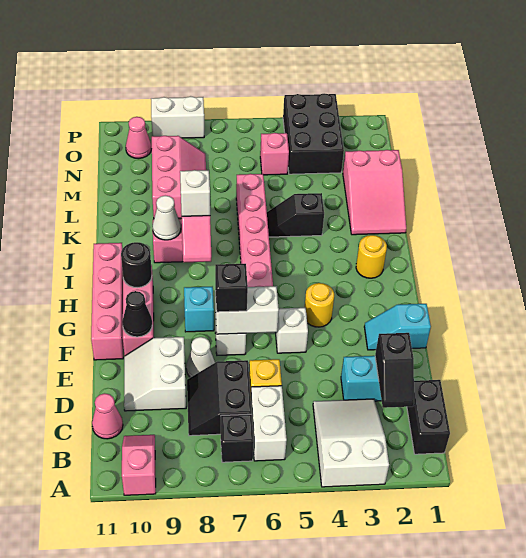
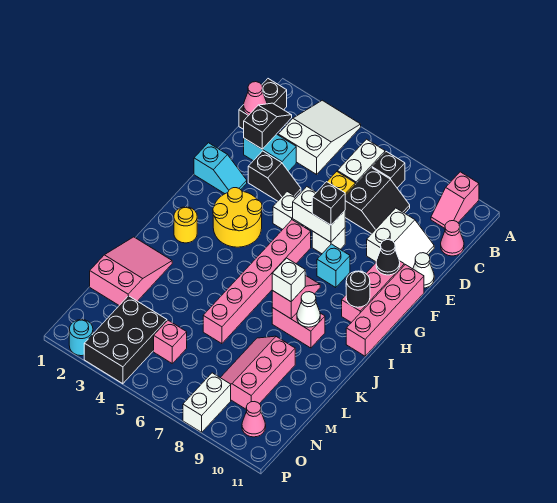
white 2x3 slope [313,399,389,487] -> white 2x3 slope turned to [278,100,361,174]
none -> pink 1x1 cone [244,82,267,115]
white 1x1 cone [186,337,215,377] -> white 1x1 cone moved to [413,253,434,288]
yellow 1x1 round brick [305,283,334,327] -> yellow 2x2 round brick [213,188,262,247]
black 1x2 slope [267,193,324,237] -> black 1x2 slope moved to [248,151,301,201]
none -> cyan 1x1 round brick [69,320,93,356]
white 1x2 brick [151,96,204,138] -> white 1x2 brick turned to [183,373,231,432]

